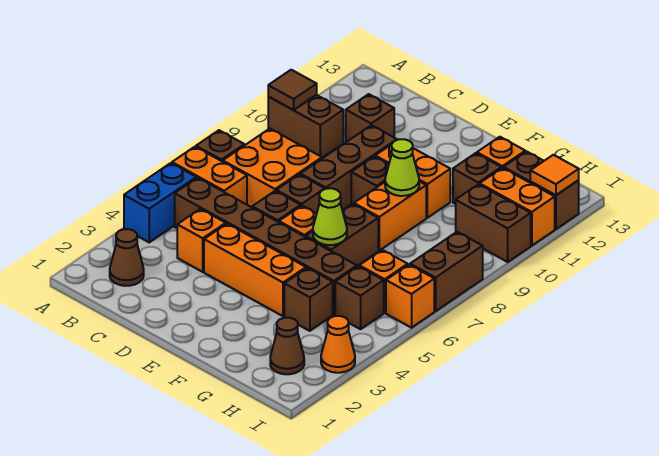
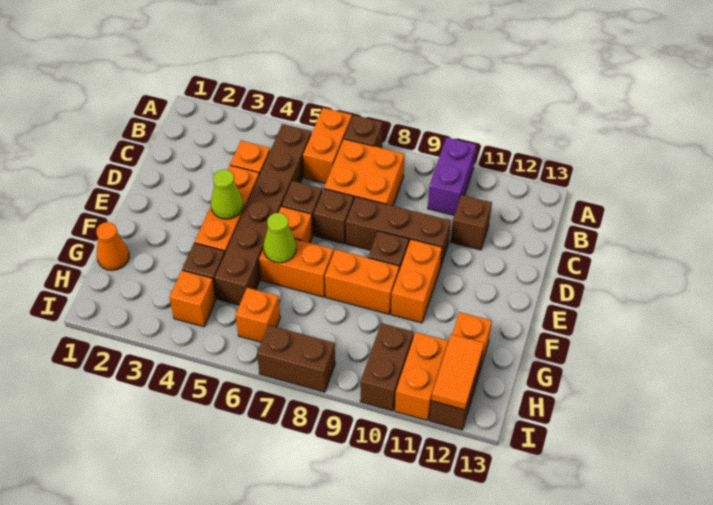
blue 1x2 brick [124,163,196,242] -> none
brown 1x2 brick [268,95,343,158] -> purple 1x2 brick [428,137,476,215]
brown 1x1 tile [268,70,317,110] -> none
brown 1x1 cone [110,229,144,286] -> none
brown 1x2 brick [306,204,378,266] -> orange 1x2 brick [259,239,333,297]
lime 1x1 cone [385,139,419,196] -> lime 1x1 cone moved to [211,170,243,219]
brown 1x1 brick [453,153,501,204] -> none
brown 1x1 cone [270,318,304,374] -> none
brown 1x1 brick [335,266,384,329] -> none
orange 1x1 cone [321,316,355,373] -> orange 1x1 cone moved to [96,222,129,270]
orange 1x1 brick [386,265,434,328] -> orange 1x1 brick moved to [169,270,216,327]
orange 1x1 tile [530,155,579,195] -> orange 1x2 tile [431,334,484,410]

